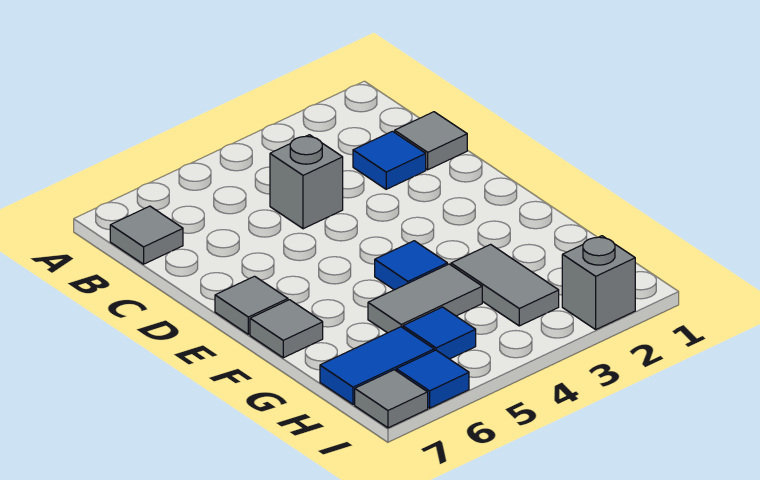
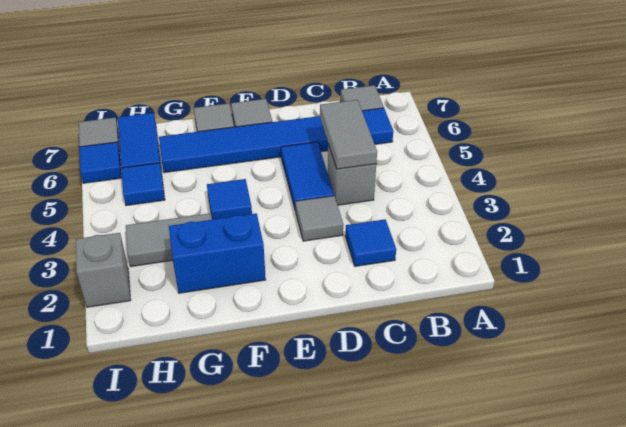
none -> blue 1x6 tile [159,108,393,173]
grey 1x1 tile [395,112,467,170] -> grey 1x1 tile moved to [295,196,343,241]
none -> blue 1x2 tile [281,142,334,211]
none -> blue 1x2 brick [169,213,266,293]
grey 1x2 tile [368,264,482,333] -> grey 1x2 tile moved to [320,100,377,169]

